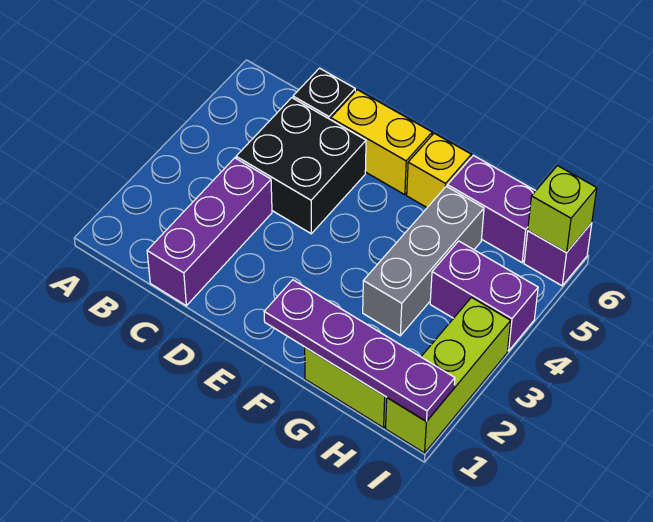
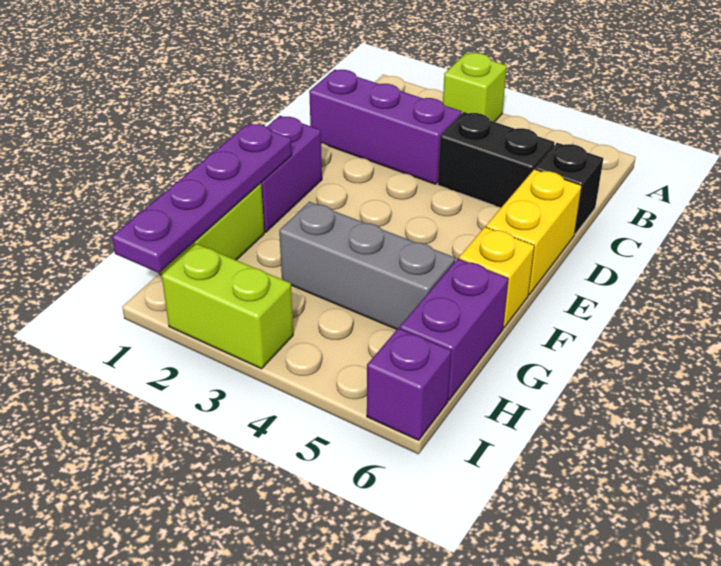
black 2x2 brick [236,98,366,234] -> black 1x2 brick [438,112,555,207]
purple 1x2 brick [430,241,538,351] -> purple 1x2 brick moved to [261,116,322,232]
lime 1x3 brick [386,297,511,453] -> lime 1x2 brick [162,244,293,369]
lime 1x1 brick [528,166,597,253] -> lime 1x1 brick moved to [443,53,507,122]

